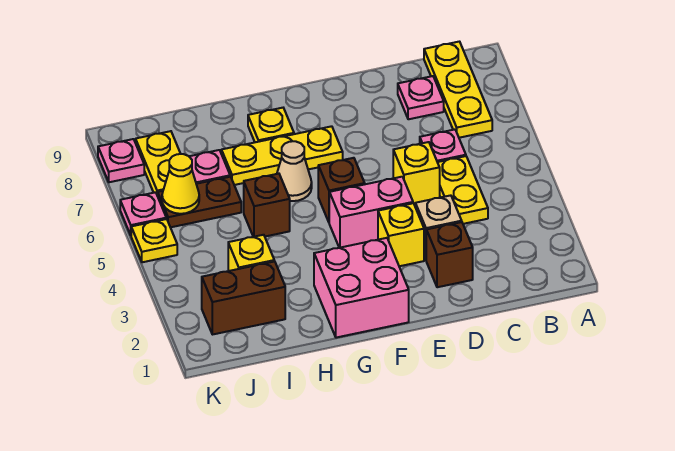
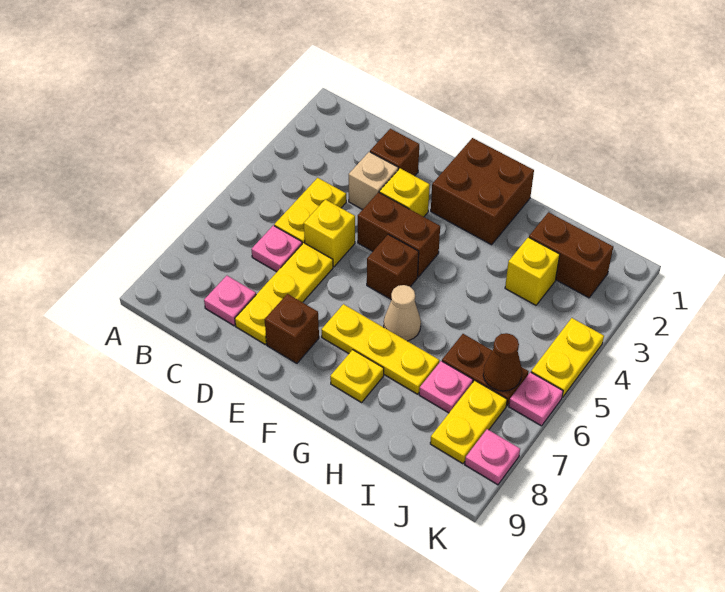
yellow 1x3 plate [424,42,492,138] -> yellow 1x3 plate moved to [235,243,333,344]
pink 1x2 brick [329,177,413,248] -> brown 1x2 brick [358,192,440,277]
pink 2x2 brick [314,238,409,338] -> brown 2x2 brick [431,138,534,245]
brown 1x1 brick [244,174,290,237] -> brown 1x1 brick moved to [265,294,319,363]
yellow 1x1 cone [162,154,199,214] -> brown 1x1 cone [483,333,522,391]
yellow 1x1 plate [131,219,177,262] -> yellow 1x2 plate [531,318,604,397]

